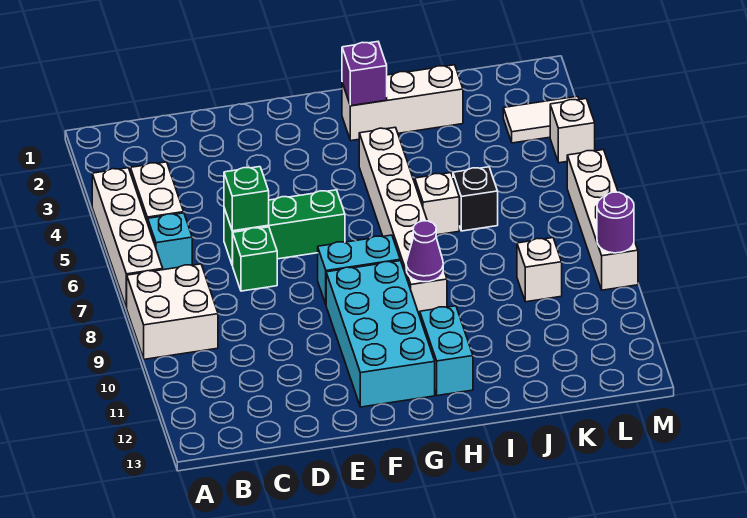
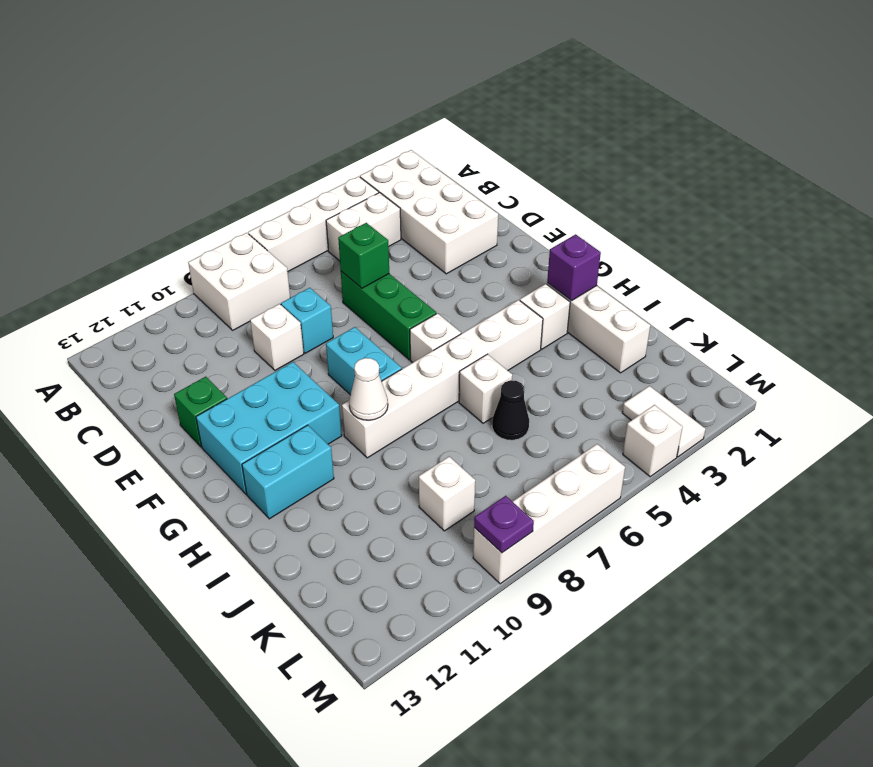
none -> white 2x4 brick [360,150,498,274]
cyan 1x1 brick [148,213,192,270] -> cyan 1x1 brick moved to [281,288,333,353]
green 1x1 brick [232,227,277,291] -> green 1x1 brick moved to [174,377,227,447]
none -> white 1x1 brick [250,304,304,370]
cyan 2x4 brick [326,261,435,407] -> cyan 2x3 brick [196,362,342,494]
none -> white 1x1 brick [410,313,461,363]
none -> white 1x1 brick [520,284,570,349]
purple 1x1 cone [406,221,443,282] -> white 1x1 cone [349,358,388,420]
black 1x1 brick [453,167,498,231] -> black 1x1 cone [492,380,529,440]
purple 1x1 round brick [597,192,634,253] -> purple 1x1 plate [474,496,534,553]

